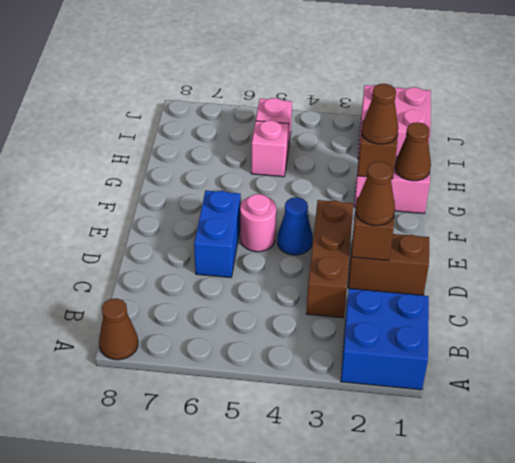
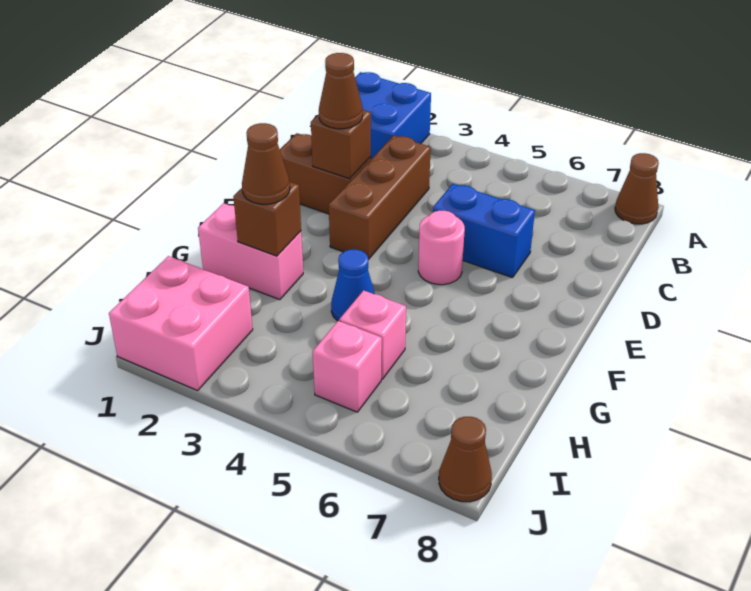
blue 1x2 brick [194,190,241,278] -> blue 1x2 brick turned to [433,184,535,278]
blue 1x1 cone [277,197,313,255] -> blue 1x1 cone moved to [331,249,375,321]
brown 1x1 cone [395,122,431,181] -> brown 1x1 cone moved to [439,417,492,502]

